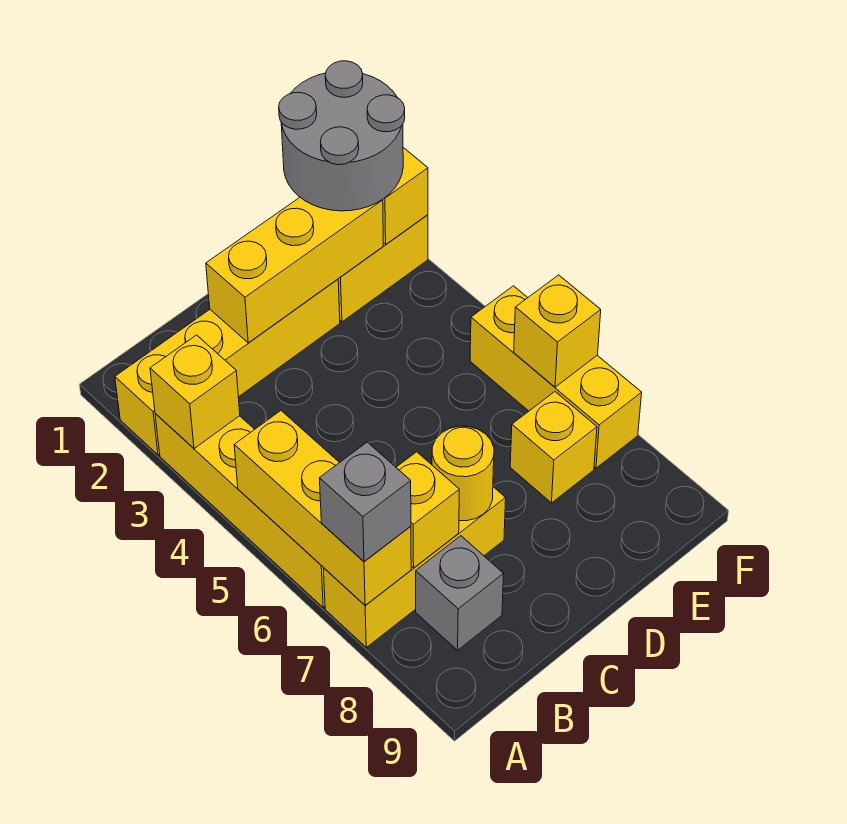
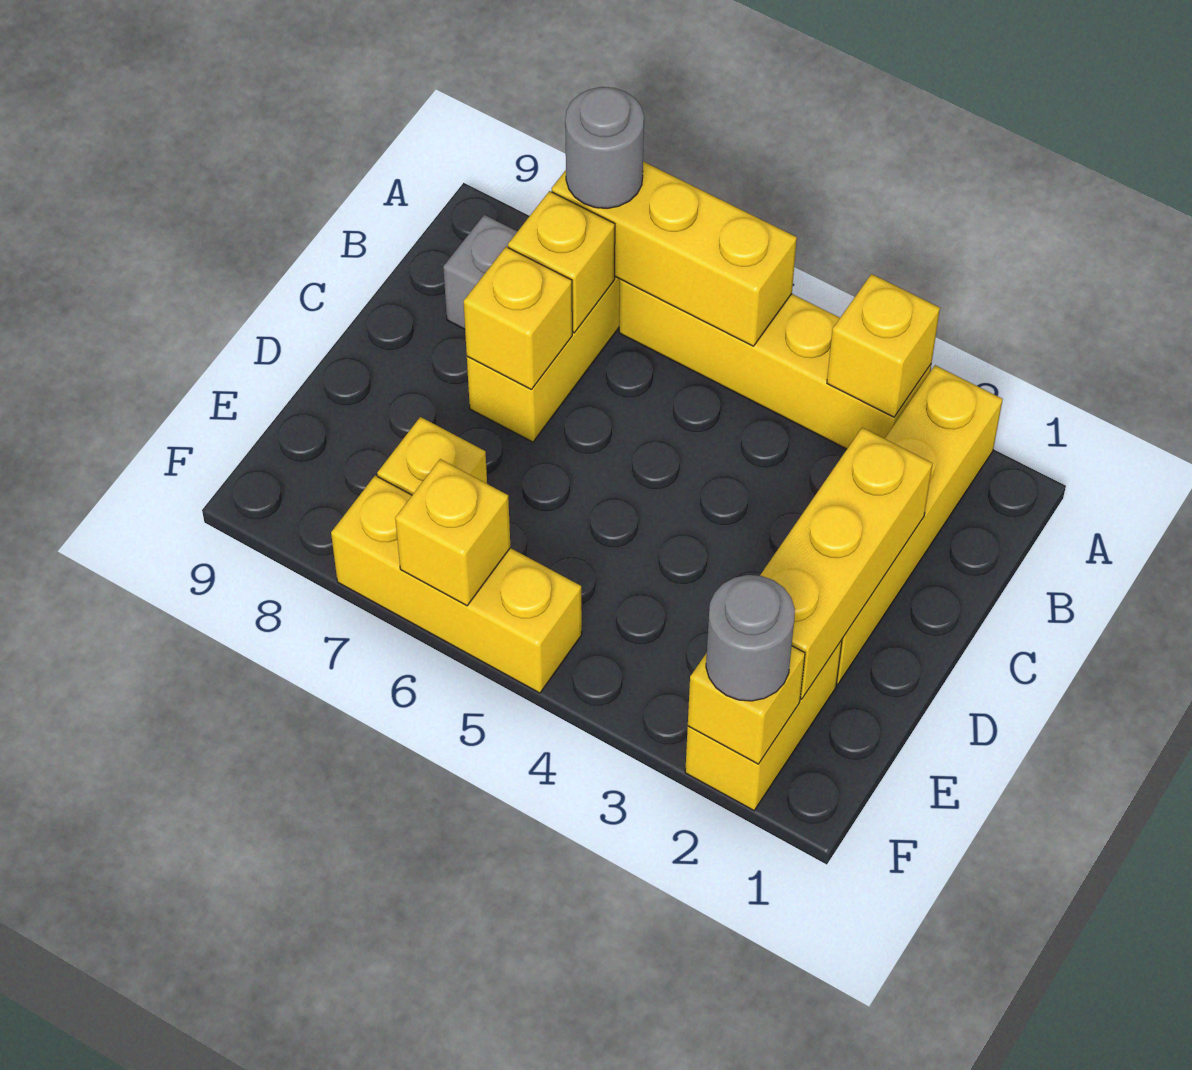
grey 1x1 brick [319,442,411,561] -> grey 1x1 round brick [565,87,644,208]
yellow 1x1 round brick [432,426,494,521] -> yellow 1x1 brick [464,247,572,389]
grey 2x2 round brick [279,61,405,211] -> grey 1x1 round brick [706,575,795,701]

